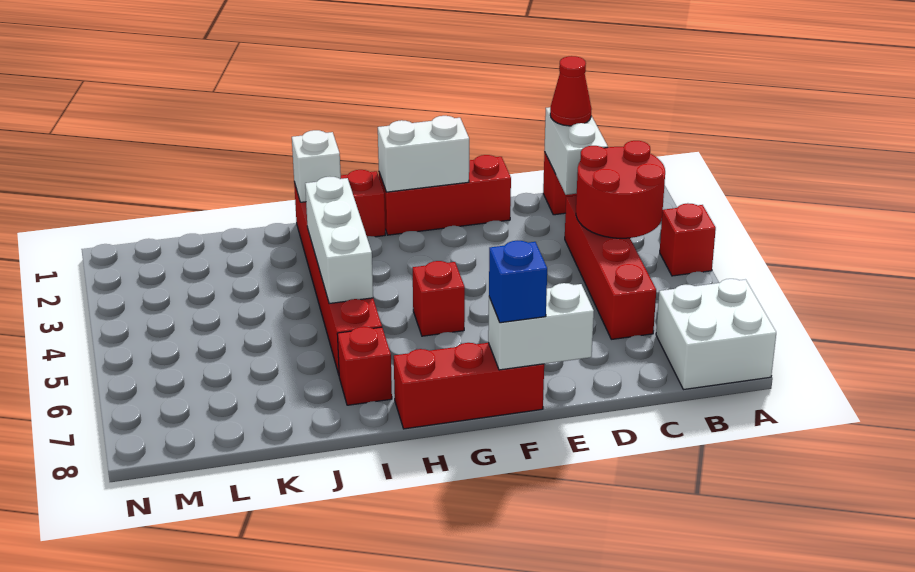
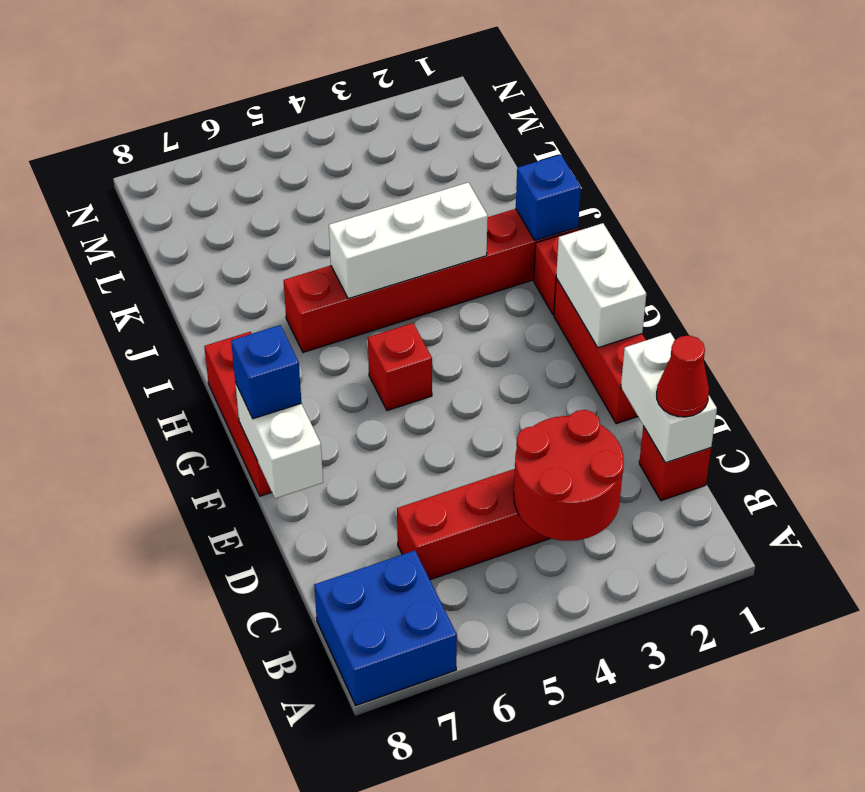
red 1x1 brick [660,203,716,276] -> none
white 2x2 brick [656,279,776,390] -> blue 2x2 brick [314,551,457,705]
white 1x2 brick [544,107,608,195] -> white 1x2 brick turned to [621,333,717,463]
white 1x1 brick [292,130,341,202] -> blue 1x1 brick [516,154,581,241]
red 1x1 brick [337,327,392,405] -> none

